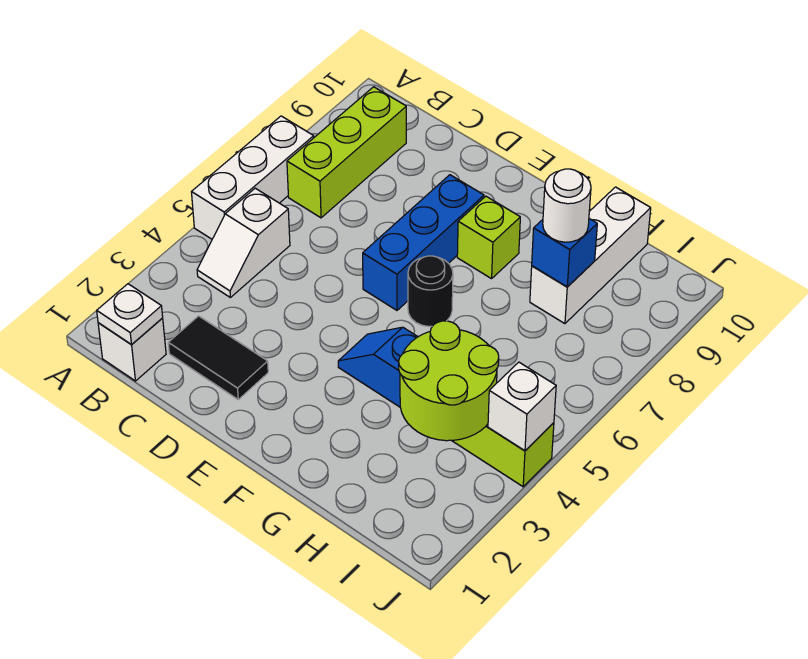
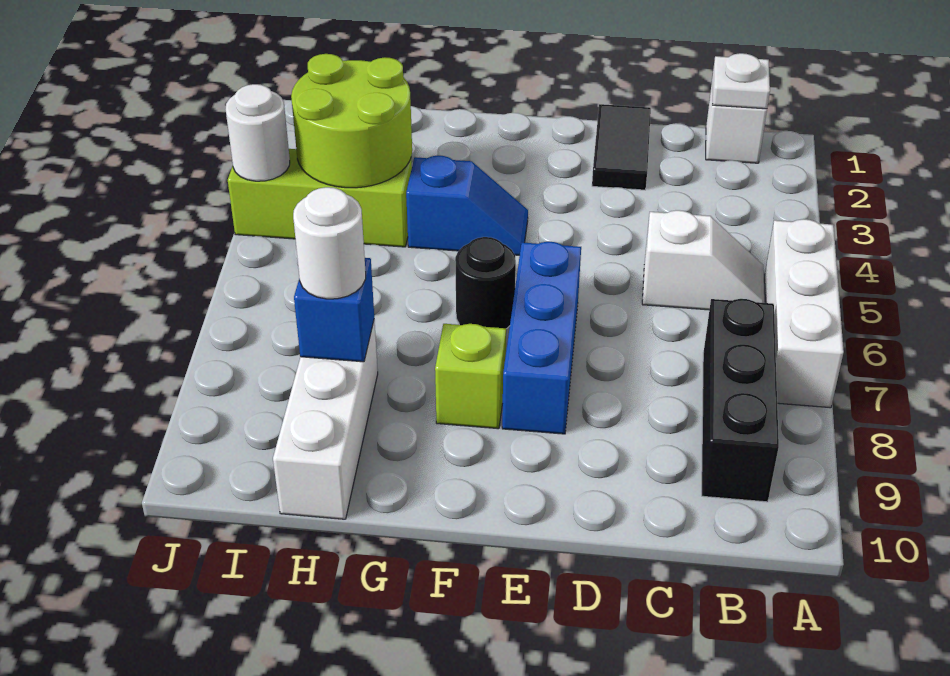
white 1x2 slope [197,188,290,297] -> white 1x2 slope turned to [642,210,764,310]
lime 1x3 brick [287,87,406,218] -> black 1x3 brick [702,299,779,502]
black 1x2 tile [168,316,268,399] -> black 1x2 tile turned to [592,104,651,190]
white 1x1 brick [488,362,556,451] -> white 1x1 round brick [226,84,290,181]

